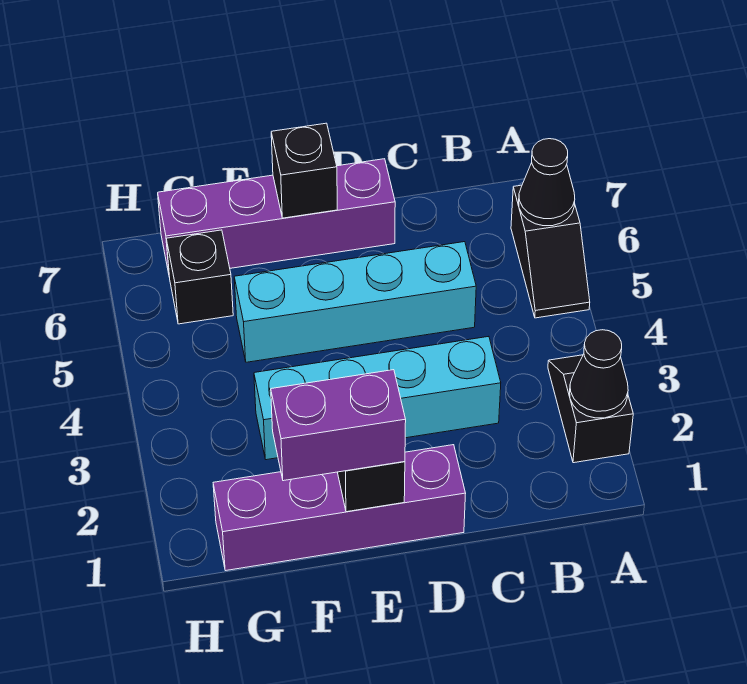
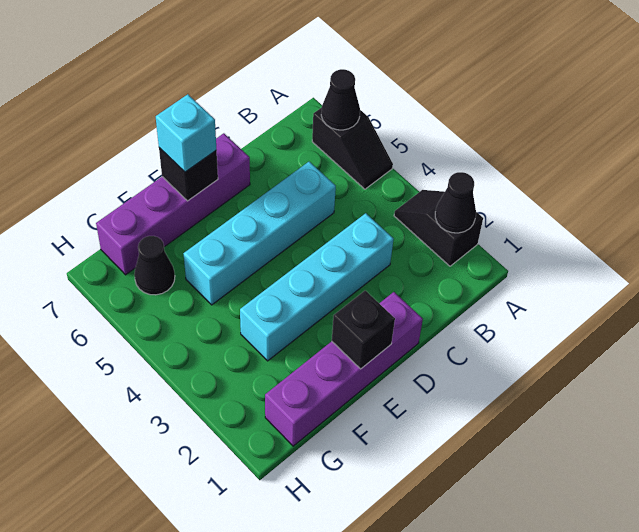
purple 1x2 brick [271,370,406,481] -> none
none -> cyan 1x1 brick [156,94,216,172]
black 1x1 brick [166,230,233,324] -> black 1x1 cone [134,236,175,295]

